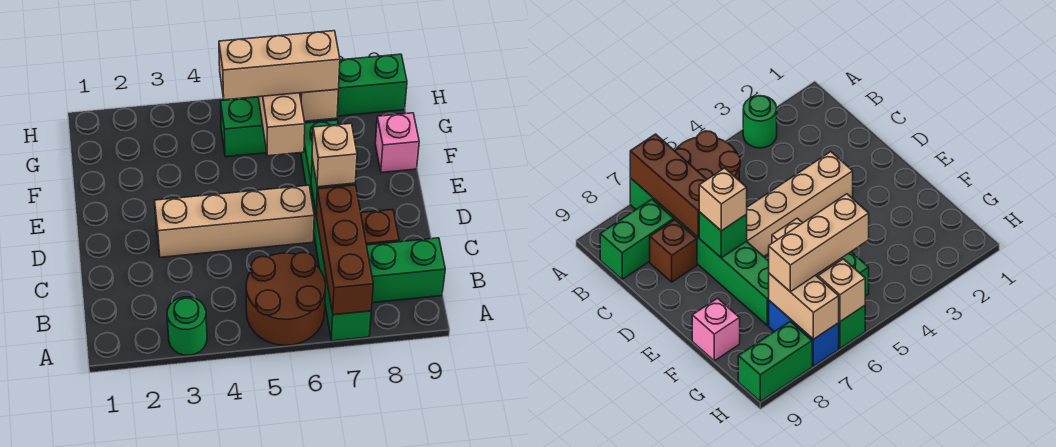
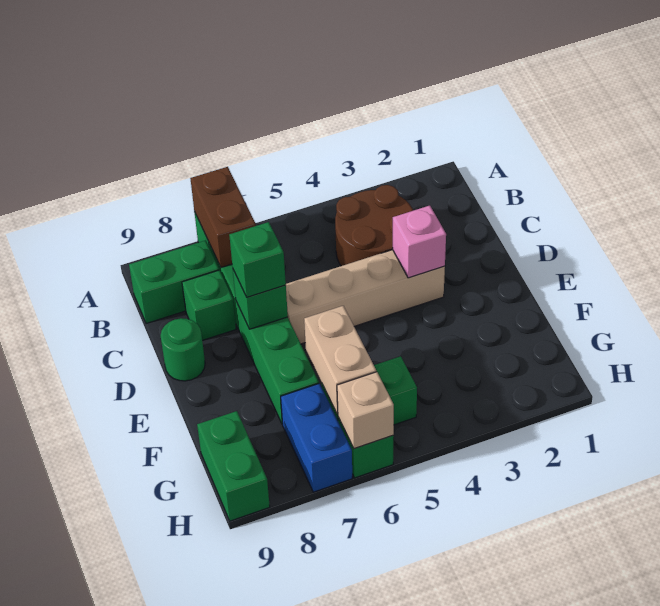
green 1x1 round brick [167,297,207,355] -> green 1x1 round brick moved to [161,318,205,381]
brown 2x2 round brick [246,253,326,345] -> brown 2x2 round brick moved to [335,185,413,266]
brown 1x3 brick [316,185,373,315] -> brown 1x2 brick [190,167,256,267]
brown 1x1 brick [361,209,399,245] -> green 1x1 brick [182,270,236,340]
tan 1x1 brick [312,123,357,187] -> green 1x1 brick [229,222,286,297]
pink 1x1 brick [375,113,419,173] -> pink 1x1 brick moved to [393,206,446,278]
tan 1x3 brick [219,31,340,100] -> none
tan 1x2 brick [300,89,338,121] -> none
green 1x2 brick [337,54,407,116] -> green 1x2 brick turned to [197,411,270,521]

